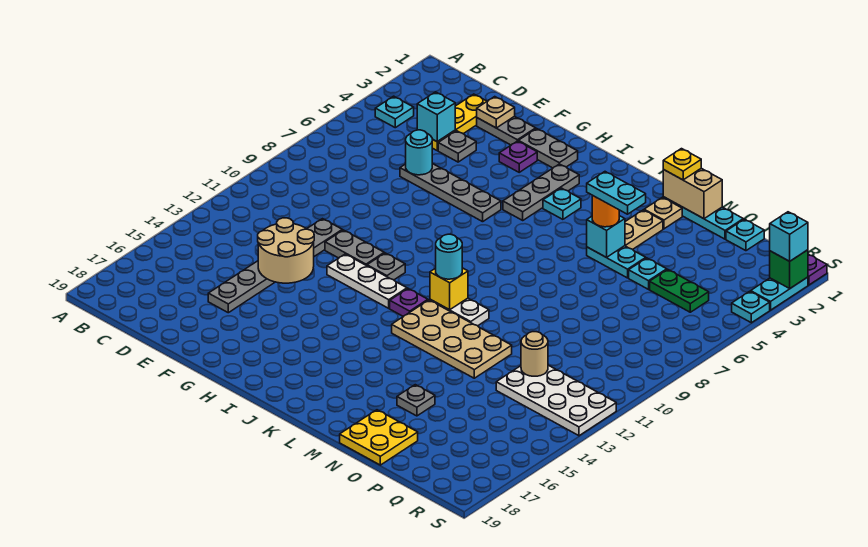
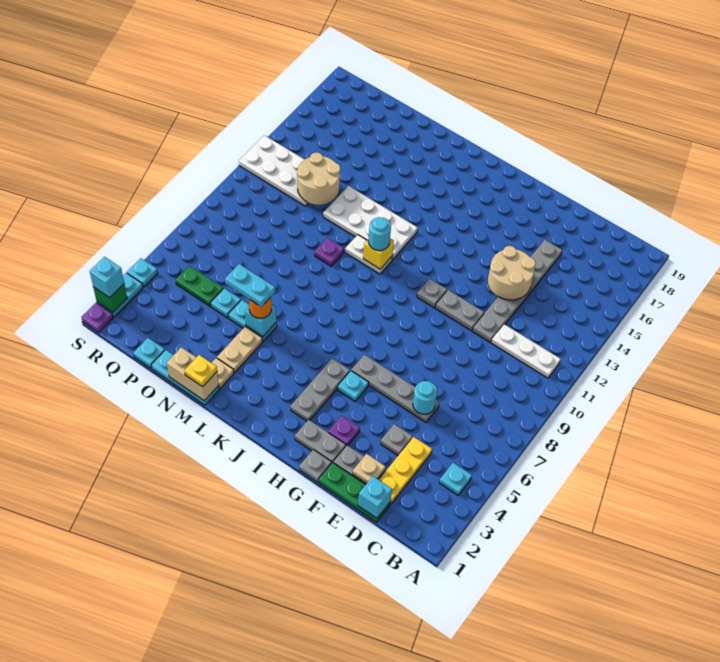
none -> green 1x3 plate [319,462,390,522]
cyan 1x1 brick [417,92,455,142] -> cyan 1x1 brick moved to [358,476,392,518]
white 1x3 plate [327,254,407,308] -> white 1x3 plate moved to [491,324,561,378]
cyan 1x1 plate [543,188,581,219] -> cyan 1x1 plate moved to [337,371,369,401]
purple 1x1 plate [390,289,428,317] -> purple 1x1 plate moved to [315,238,344,266]
tan 2x4 plate [392,300,512,378] -> white 2x4 plate [323,186,417,260]
grey 1x1 plate [397,385,435,416] -> grey 1x1 plate moved to [299,449,332,482]
yellow 2x2 plate [340,410,418,465] -> none
tan 1x1 round brick [521,332,548,376] -> tan 2x2 round brick [297,152,340,205]

